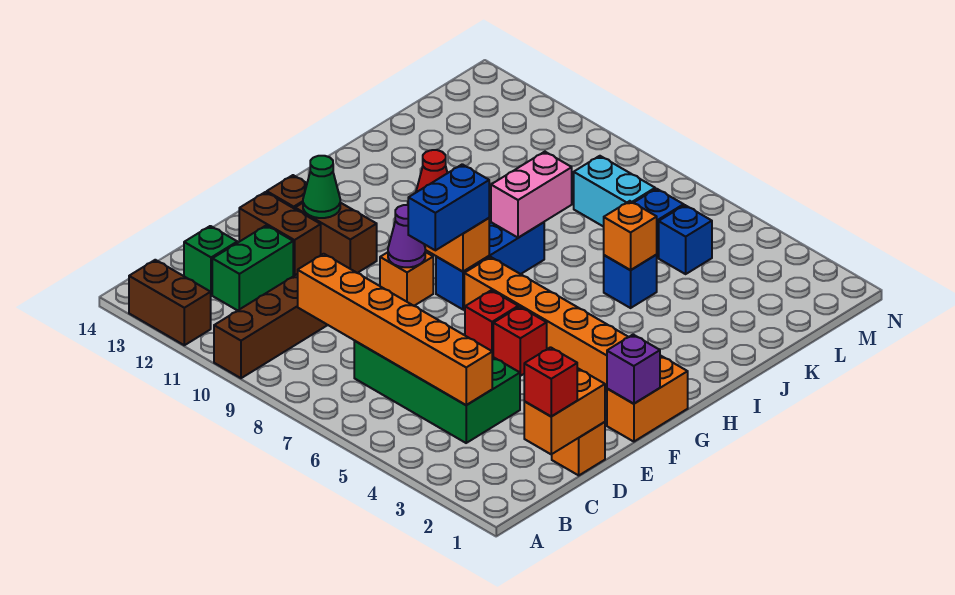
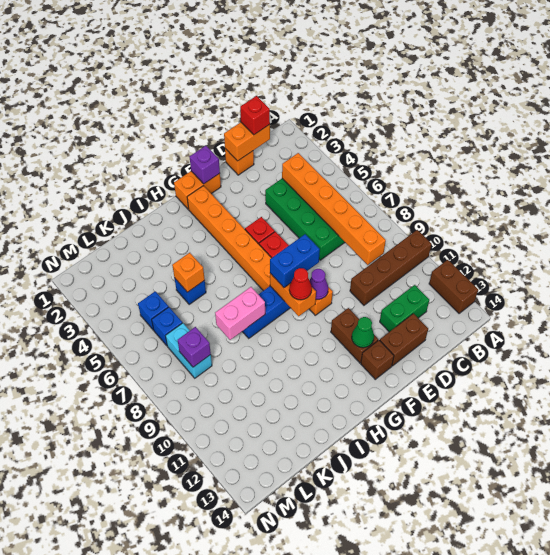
green 1x1 brick [184,226,237,295] -> none
brown 1x2 brick [239,192,321,276] -> brown 1x2 brick turned to [380,314,428,366]
none -> purple 1x1 brick [178,327,211,367]

